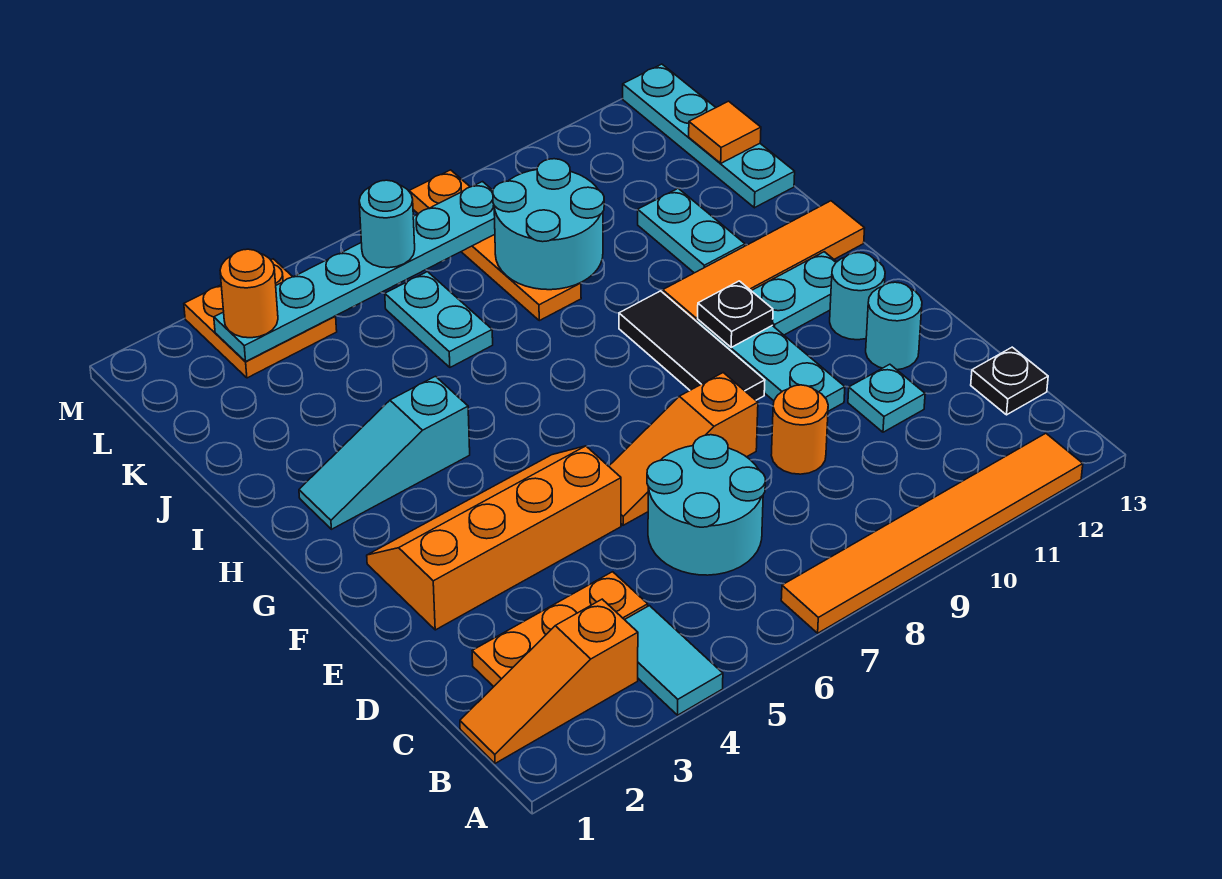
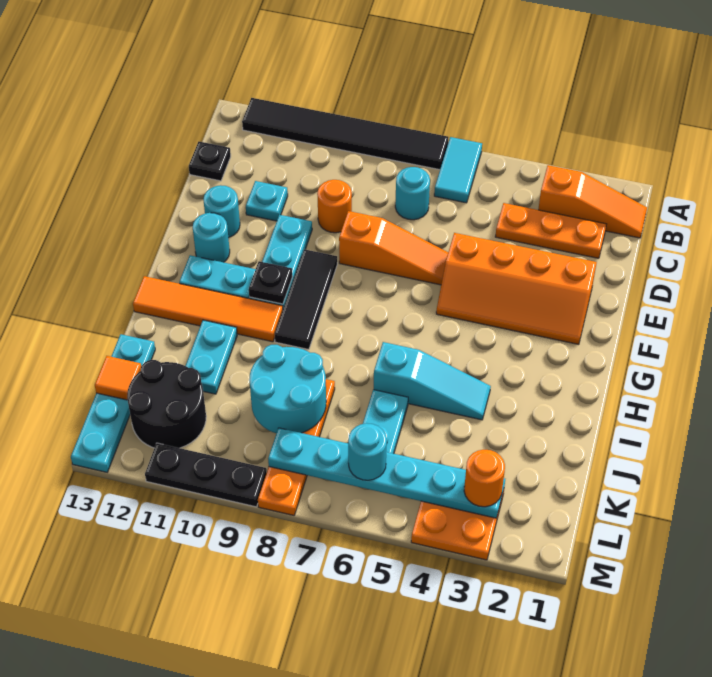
cyan 1x2 tile [625,606,723,715] -> cyan 1x2 tile moved to [434,137,482,203]
orange 1x6 tile [781,433,1083,633] -> black 1x6 tile [242,98,448,170]
cyan 2x2 round brick [647,435,765,575] -> cyan 1x1 round brick [395,167,430,220]
cyan 1x3 slope [299,376,470,529] -> cyan 1x3 slope moved to [374,342,491,420]
none -> black 2x2 round brick [127,360,206,448]
none -> black 1x3 plate [145,443,267,507]

